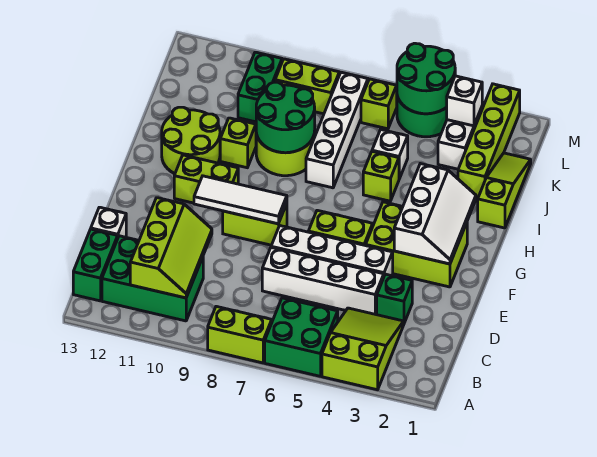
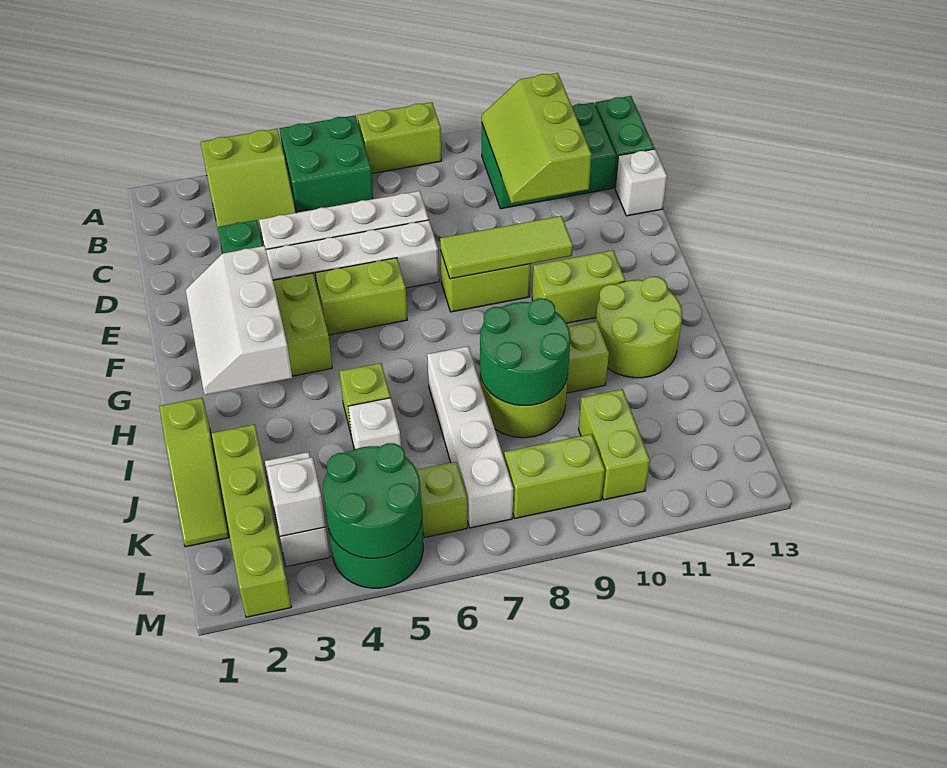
white 1x3 tile [194,176,287,224] -> lime 1x3 tile [440,216,573,279]
green 1x2 brick [238,52,282,122] -> lime 1x2 brick [579,389,650,500]

